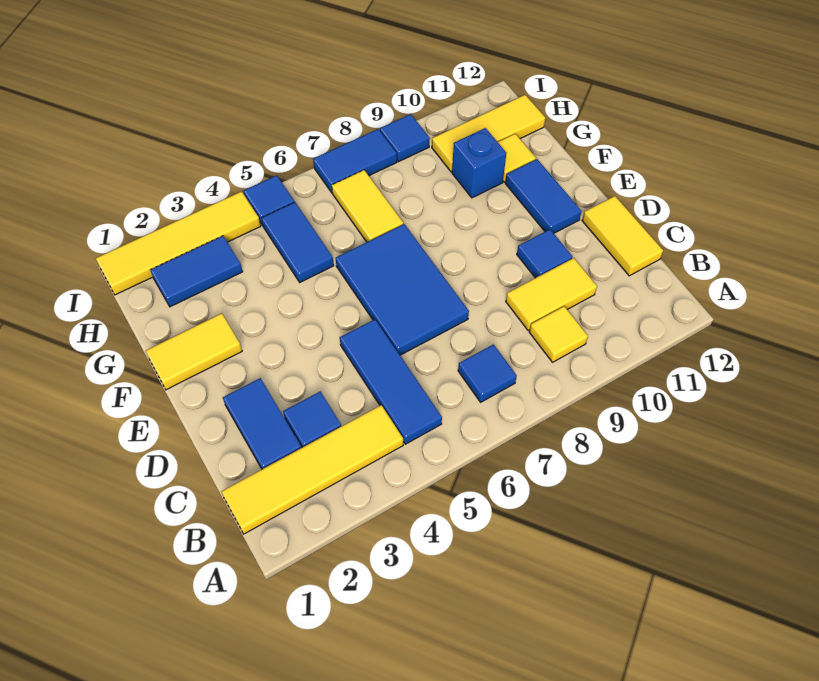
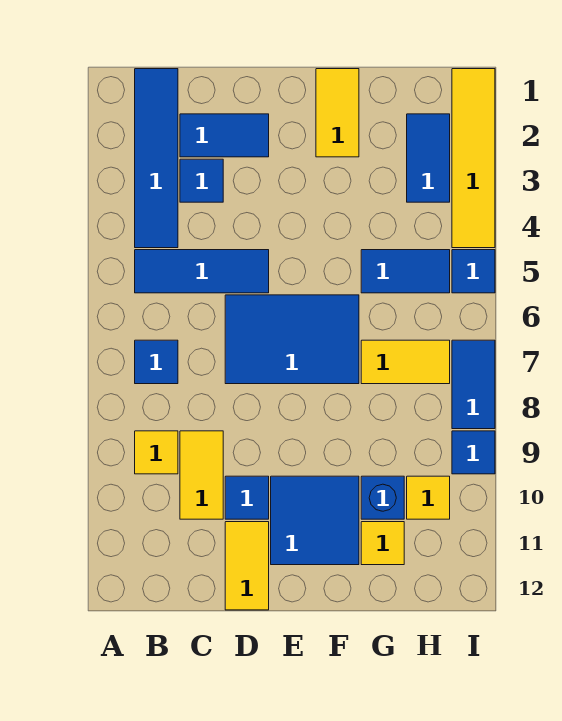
yellow 1x4 tile [221,405,403,534] -> blue 1x4 tile [135,69,178,248]
yellow 1x2 tile [582,196,663,276] -> yellow 1x2 tile turned to [225,522,269,610]
blue 1x2 tile [505,159,582,233] -> blue 2x2 tile [271,476,359,565]
yellow 1x3 tile [432,95,545,172] -> yellow 1x1 tile [407,476,450,519]

